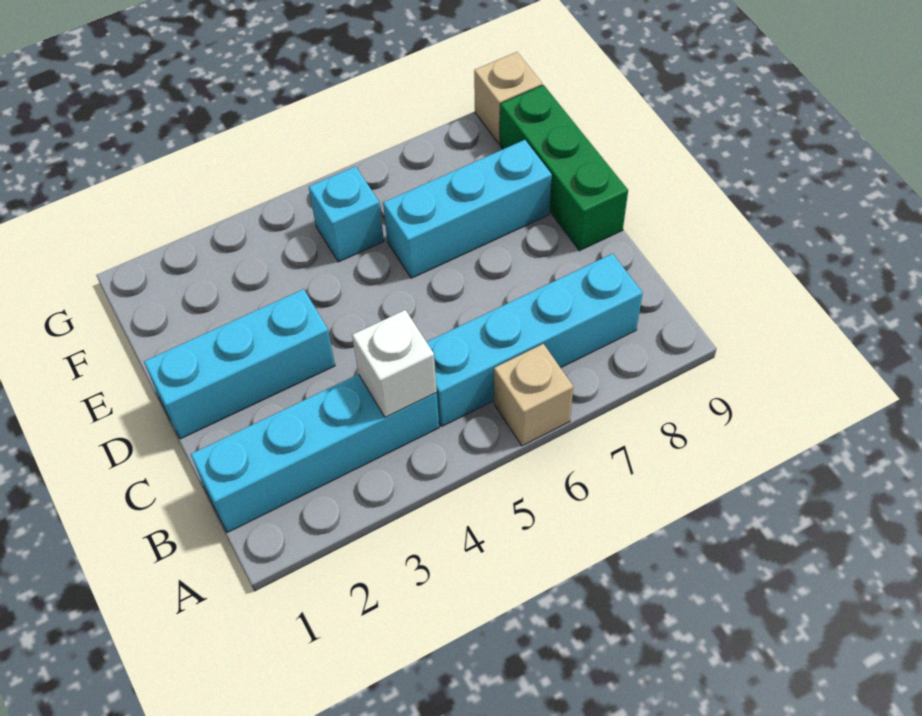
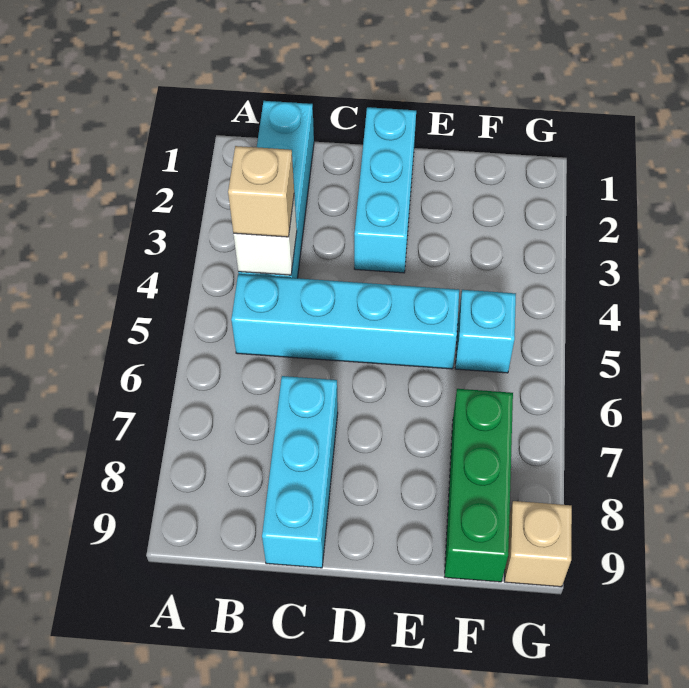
tan 1x1 brick [494,344,573,446] -> tan 1x1 brick moved to [228,146,294,237]
cyan 1x4 brick [427,254,643,426] -> cyan 1x4 brick turned to [231,274,459,369]
green 1x3 brick [500,85,628,251] -> green 1x3 brick turned to [445,389,513,582]
cyan 1x3 brick [383,140,552,278] -> cyan 1x3 brick moved to [262,376,338,568]

